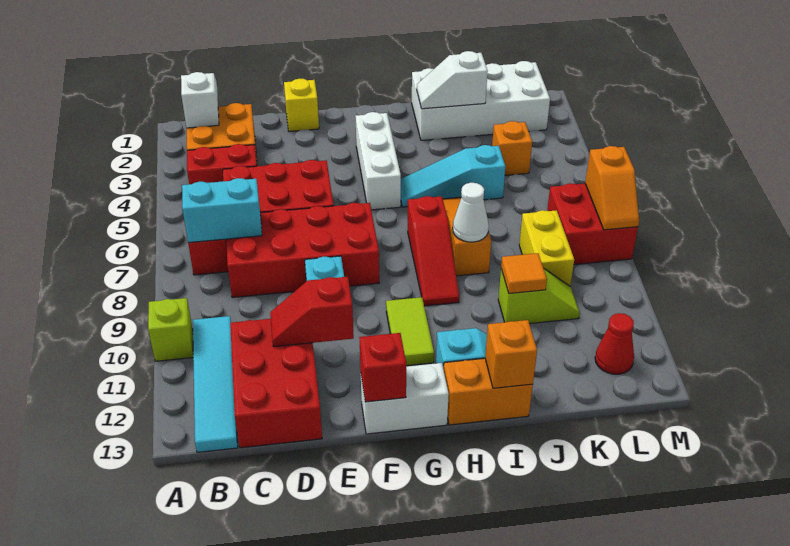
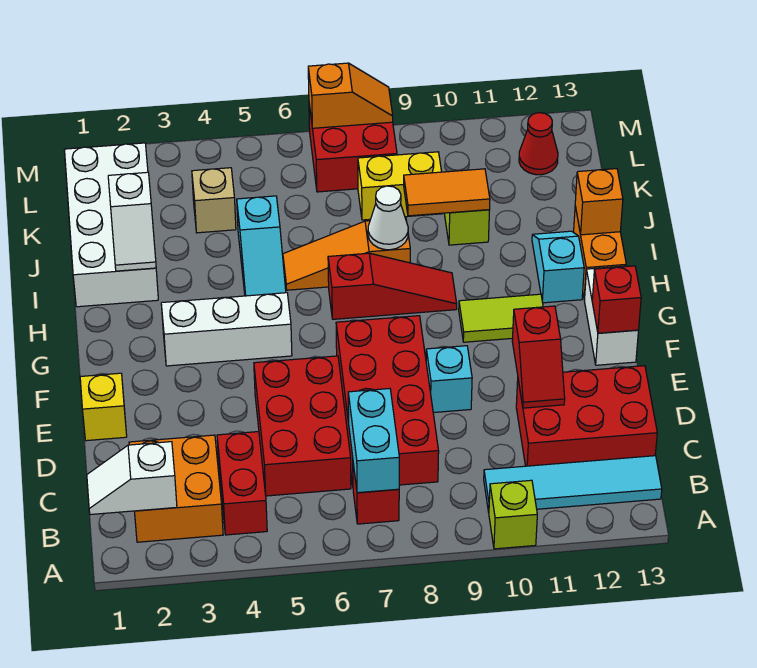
orange 1x1 tile [501,253,547,293] -> orange 1x2 tile [404,169,490,216]
orange 1x1 brick [492,121,532,175] -> tan 1x1 brick [192,168,236,233]

